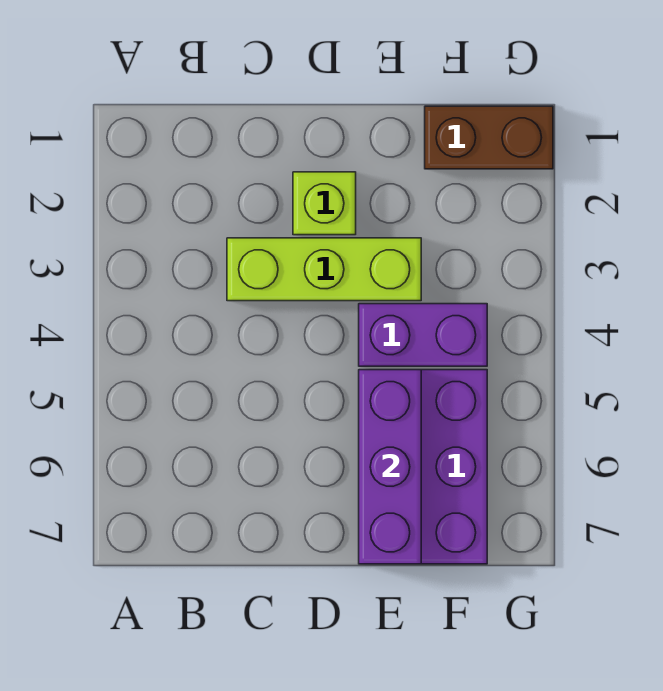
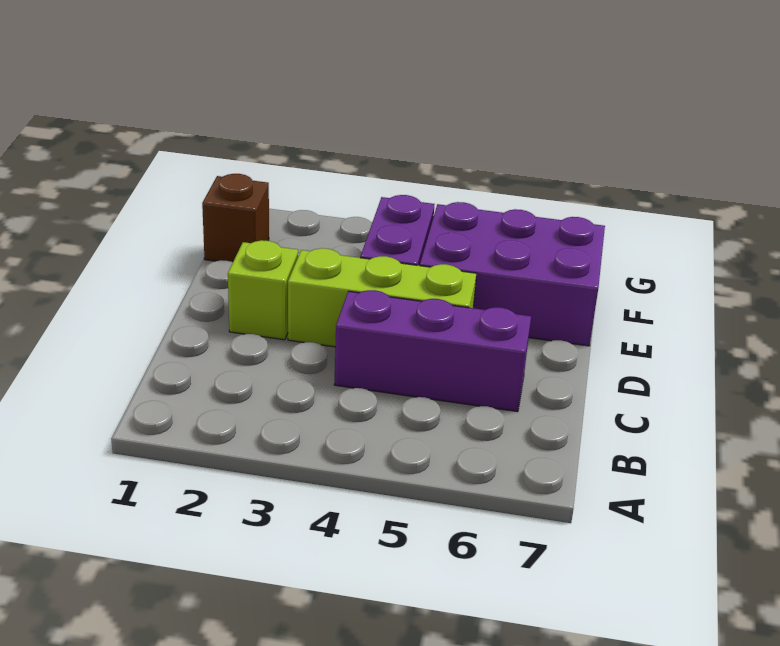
lime 1x3 brick [227,238,421,301] -> lime 1x3 brick turned to [288,248,476,347]
purple 1x3 brick [359,370,421,564] -> purple 1x3 brick moved to [334,290,531,412]
brown 1x2 brick [425,106,553,169] -> brown 1x1 brick [202,174,269,262]

